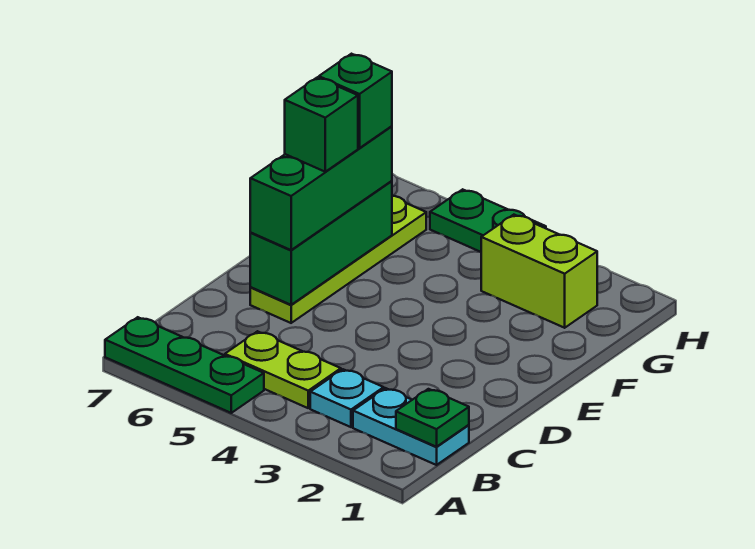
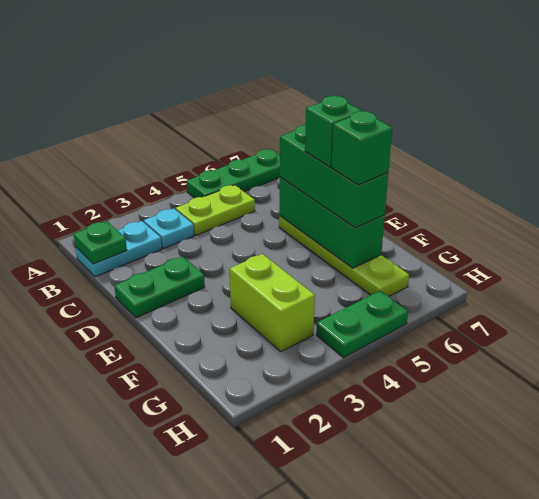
none -> green 1x2 plate [114,257,205,318]
lime 1x2 brick [481,215,597,328] -> lime 1x2 brick turned to [230,254,315,351]

